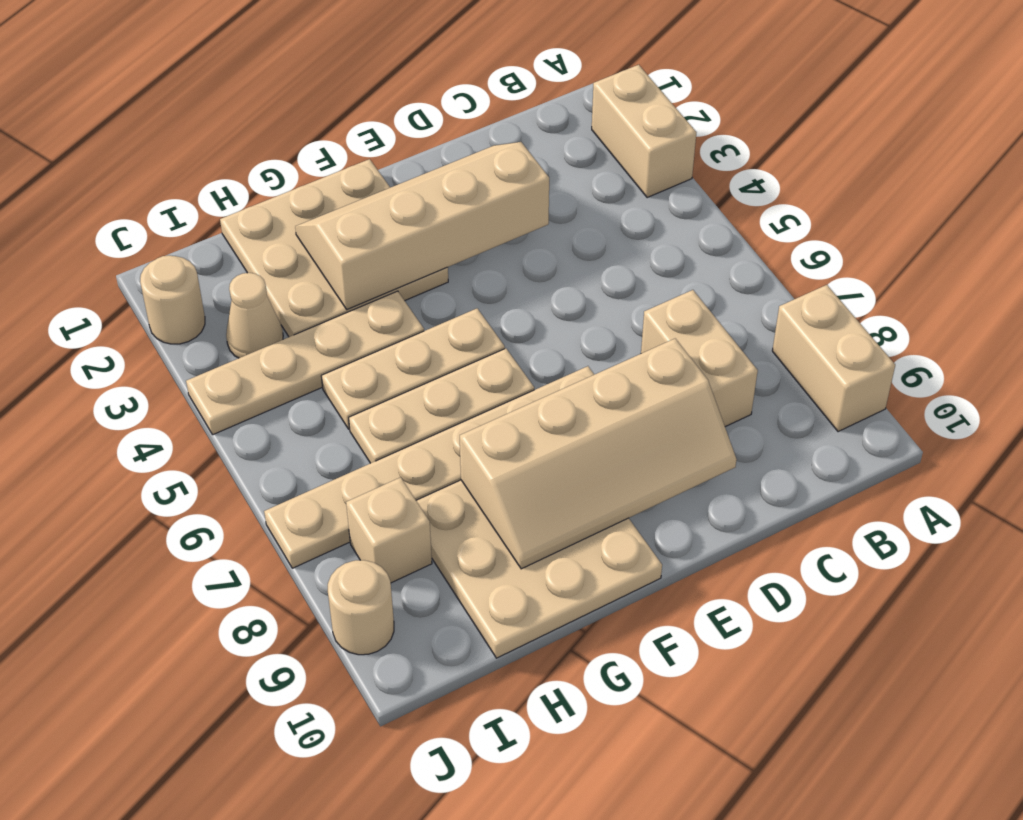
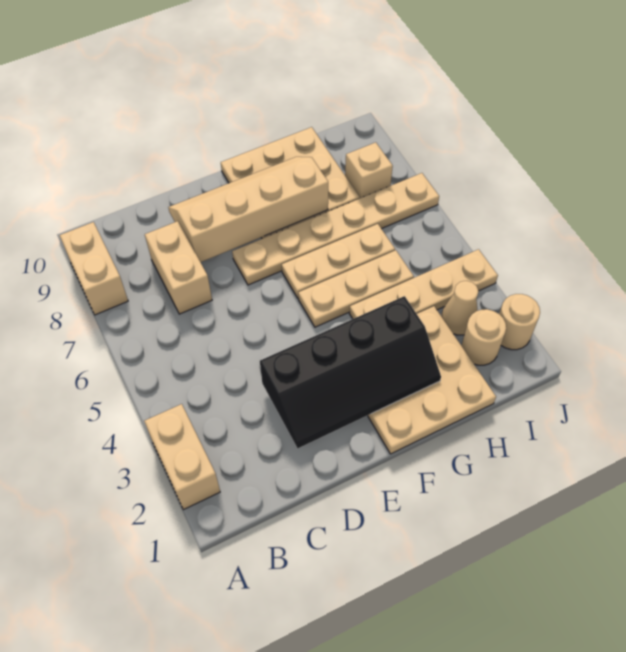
tan 2x4 slope [295,142,549,309] -> black 2x4 slope [260,296,441,448]
tan 1x1 round brick [328,560,394,655] -> tan 1x1 round brick moved to [461,309,506,365]

